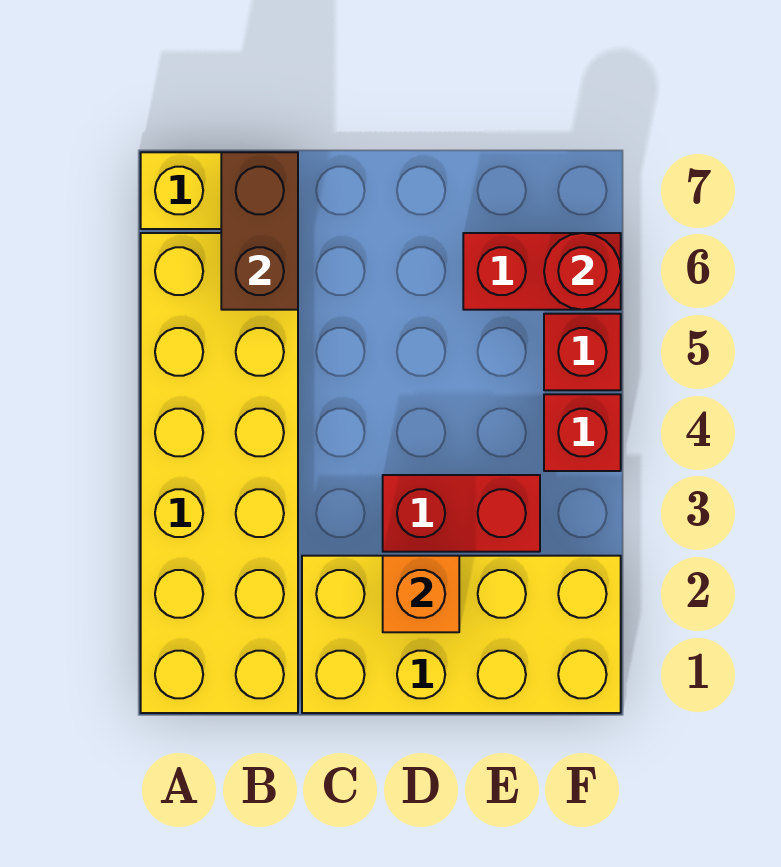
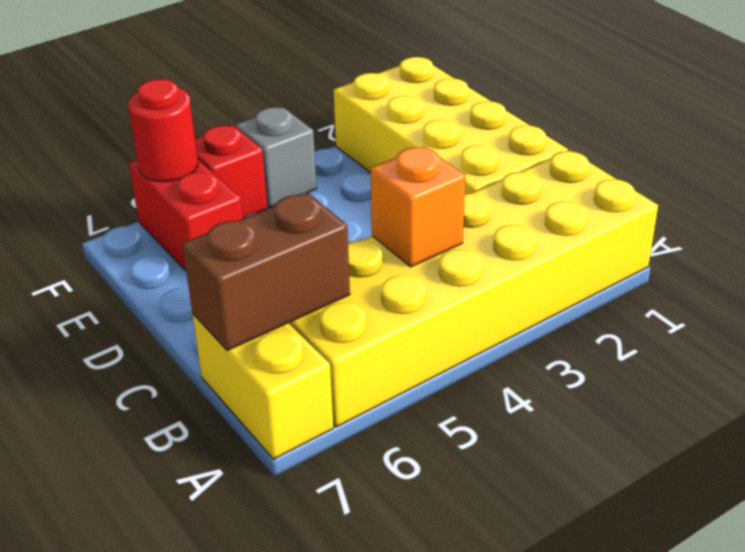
orange 1x1 brick [383,556,459,632] -> orange 1x1 brick moved to [370,146,465,267]
red 1x2 brick [383,475,540,552] -> none
red 1x1 brick [544,394,621,471] -> grey 1x1 brick [236,107,317,208]

